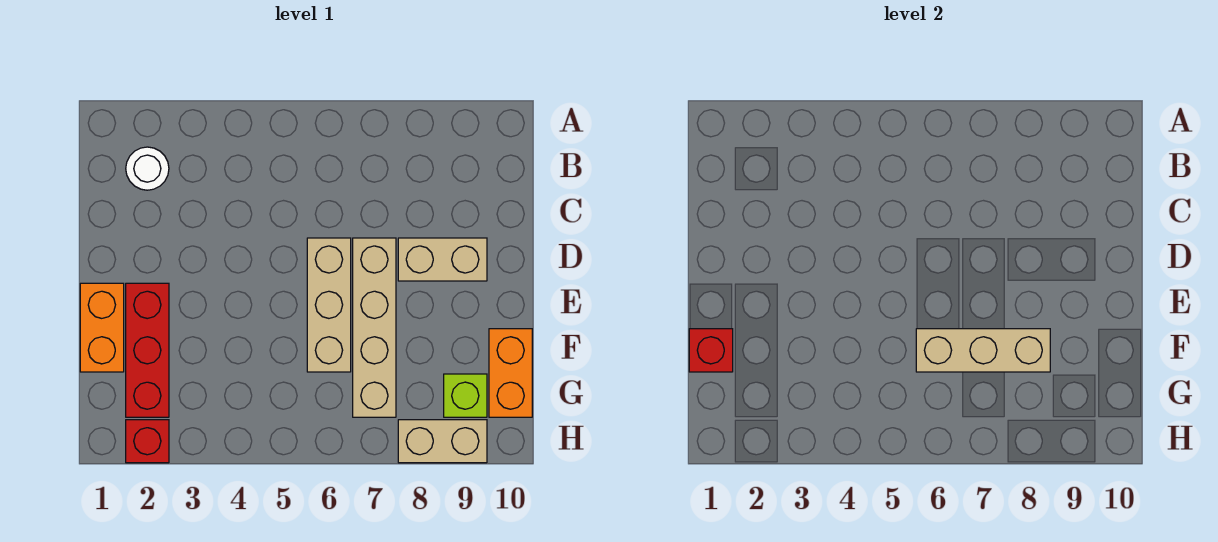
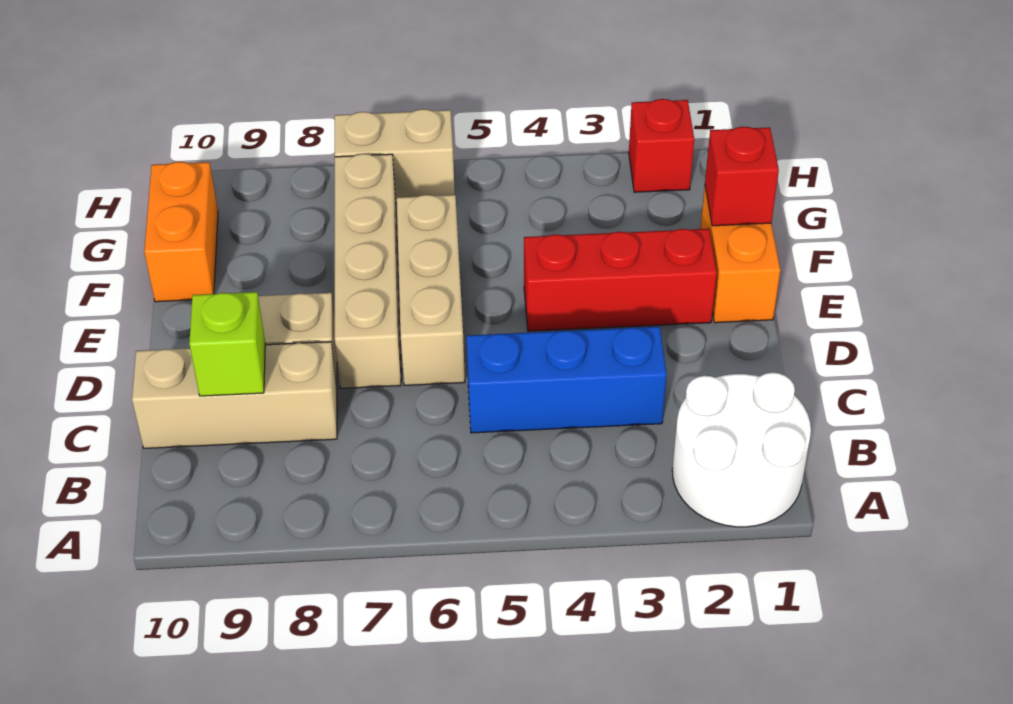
white 1x1 round brick [126,147,169,190] -> white 2x2 round brick [672,372,811,527]
none -> blue 1x3 brick [466,327,667,433]
red 1x3 brick [126,283,169,417] -> red 1x3 brick turned to [524,229,717,331]
tan 1x3 brick [916,329,1050,372] -> tan 1x3 brick moved to [132,342,337,448]
lime 1x1 brick [444,374,487,417] -> lime 1x1 brick moved to [189,292,265,396]
tan 1x2 brick [398,420,487,463] -> tan 1x2 brick moved to [335,109,455,203]

